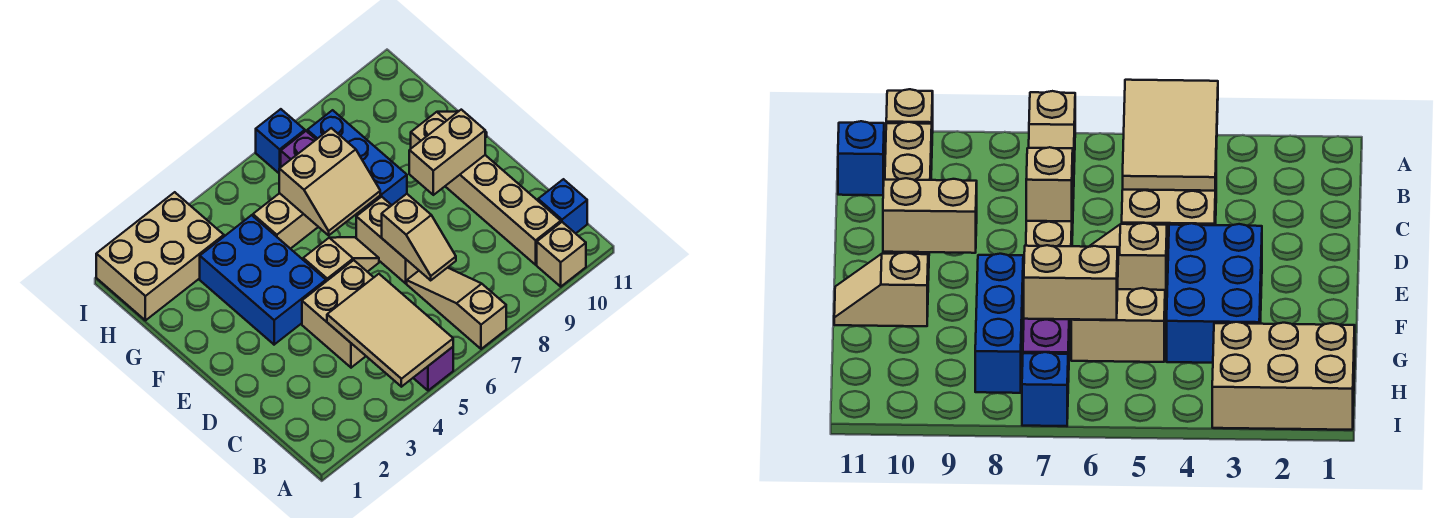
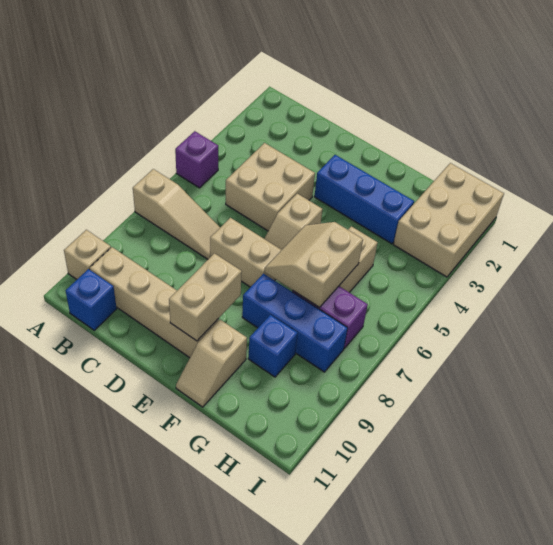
tan 2x3 tile [327,274,453,387] -> none
tan 1x2 slope [382,194,456,280] -> none
blue 2x3 brick [200,215,326,345] -> blue 1x3 brick [314,155,414,244]
blue 1x1 brick [256,109,305,173] -> blue 1x1 brick moved to [248,315,298,377]

